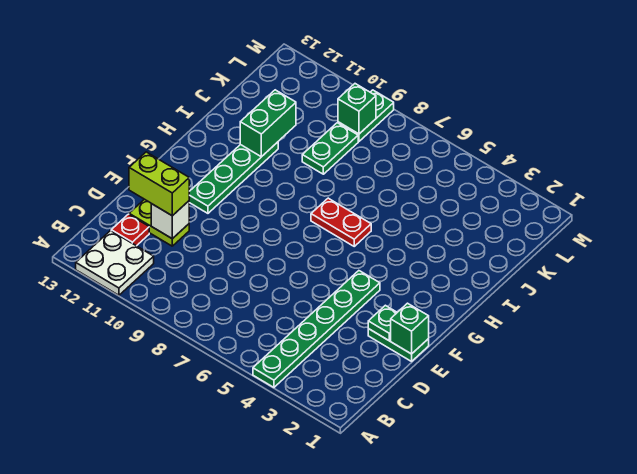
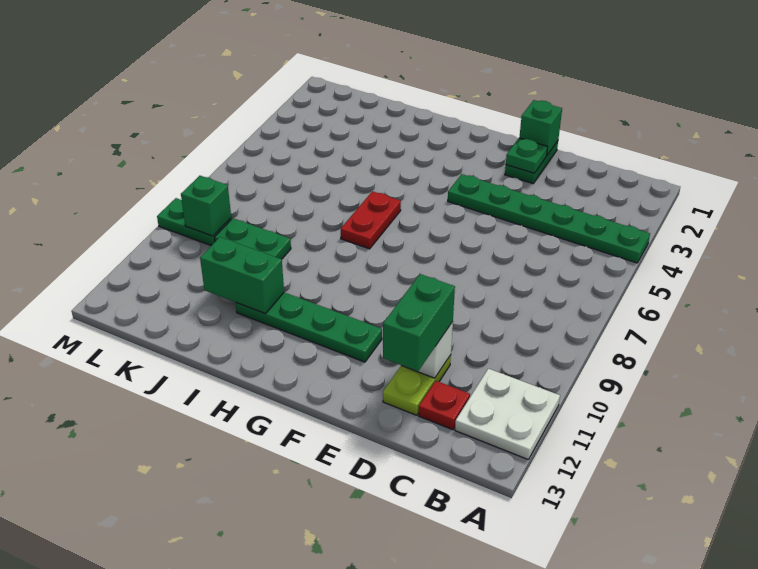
lime 1x2 brick [129,152,189,216] -> green 1x2 brick [383,274,455,371]

